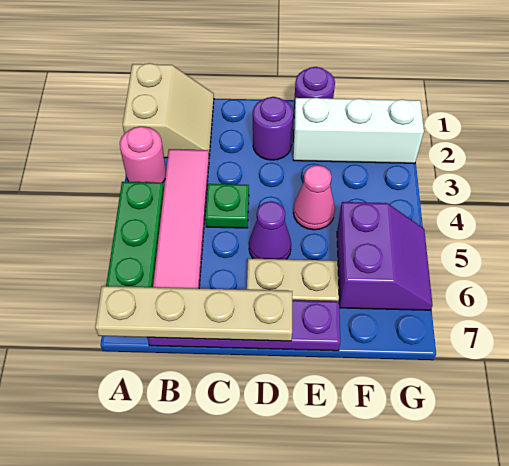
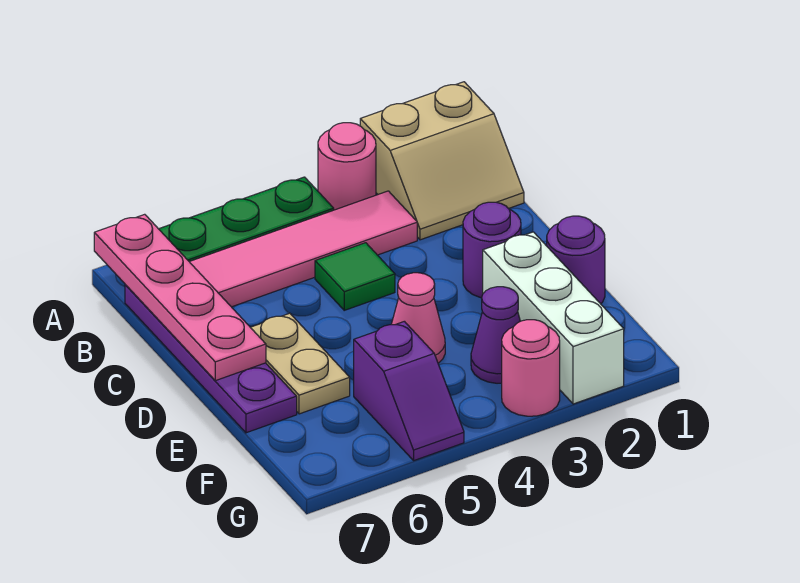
tan 1x4 plate [95,286,292,341] -> pink 1x4 plate [94,214,266,381]
green 1x1 plate [205,184,249,228] -> green 1x1 tile [315,243,395,310]
purple 1x1 cone [249,201,291,259] -> purple 1x1 cone moved to [471,287,520,383]
purple 2x2 slope [337,202,433,310] -> purple 1x2 slope [354,321,464,460]
none -> pink 1x1 round brick [502,320,560,416]

